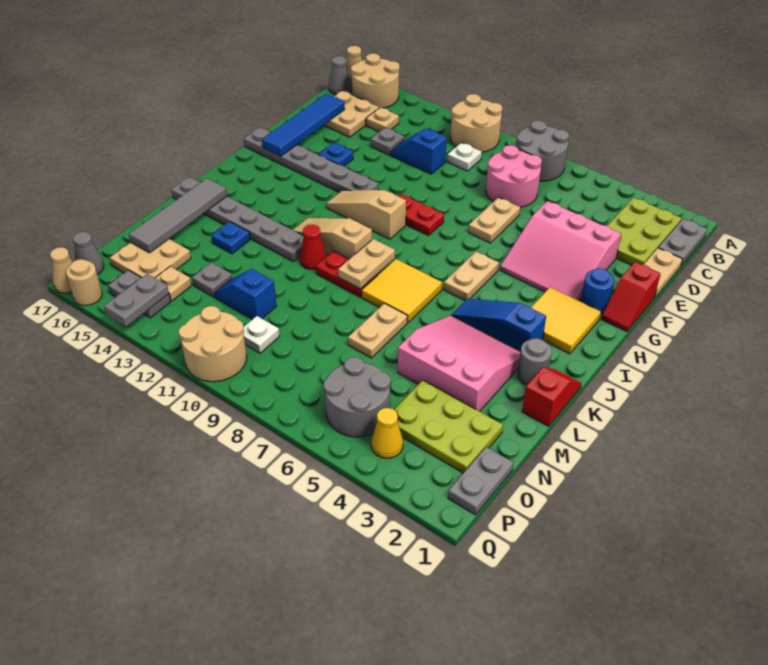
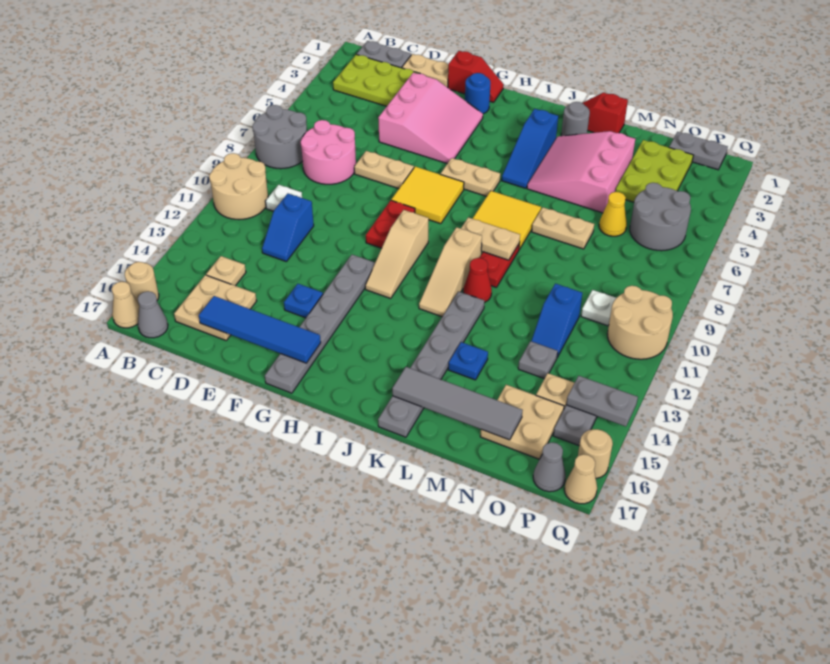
tan 2x2 round brick [351,53,400,108] -> tan 1x1 round brick [125,262,159,305]
grey 1x1 plate [370,128,404,155] -> none
yellow 2x2 tile [531,287,601,354] -> yellow 2x2 tile moved to [391,166,464,224]
yellow 1x1 cone [371,408,403,458] -> yellow 1x1 cone moved to [599,192,627,236]

